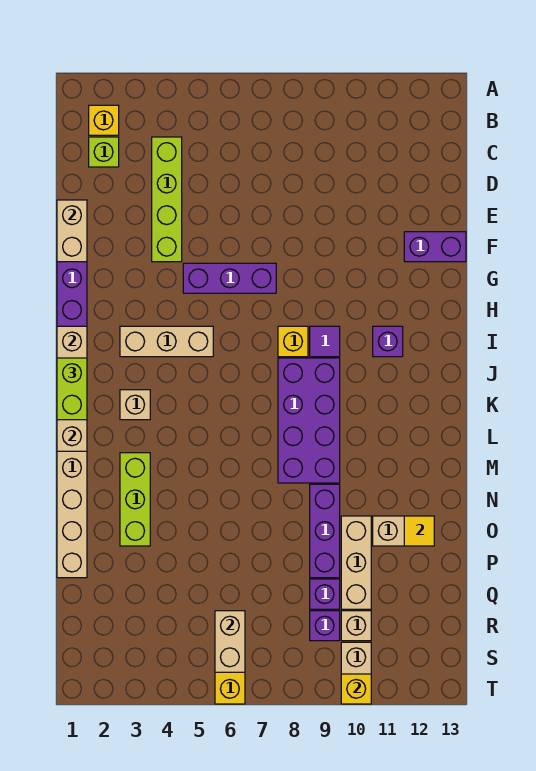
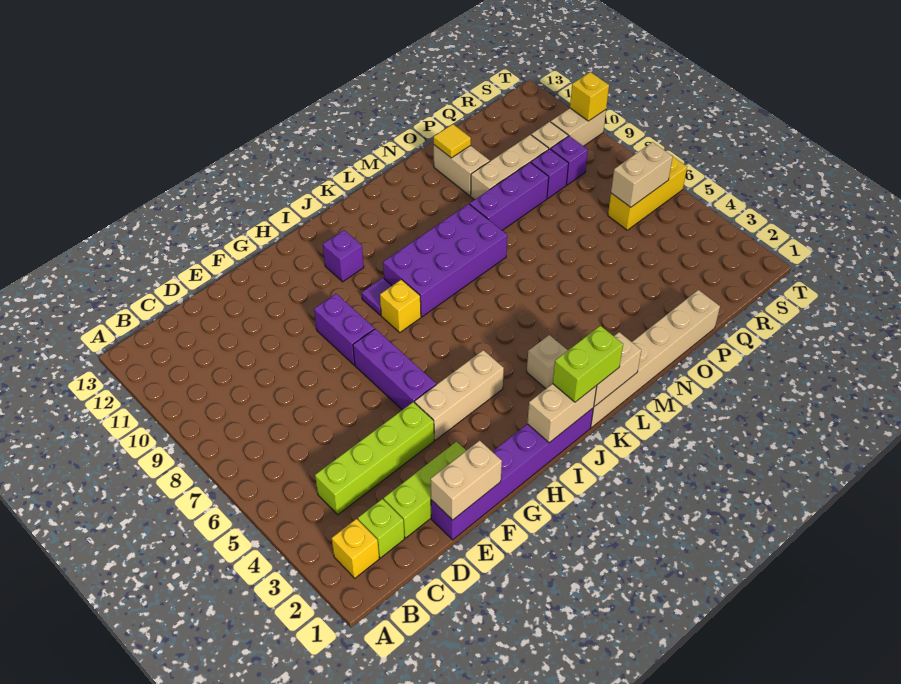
purple 1x2 brick [404,232,466,262] -> purple 1x2 brick moved to [314,294,374,365]
tan 1x3 brick [120,326,213,357] -> tan 1x3 brick turned to [415,350,504,440]
lime 1x3 brick [120,453,150,546] -> lime 1x3 brick moved to [384,442,466,538]

